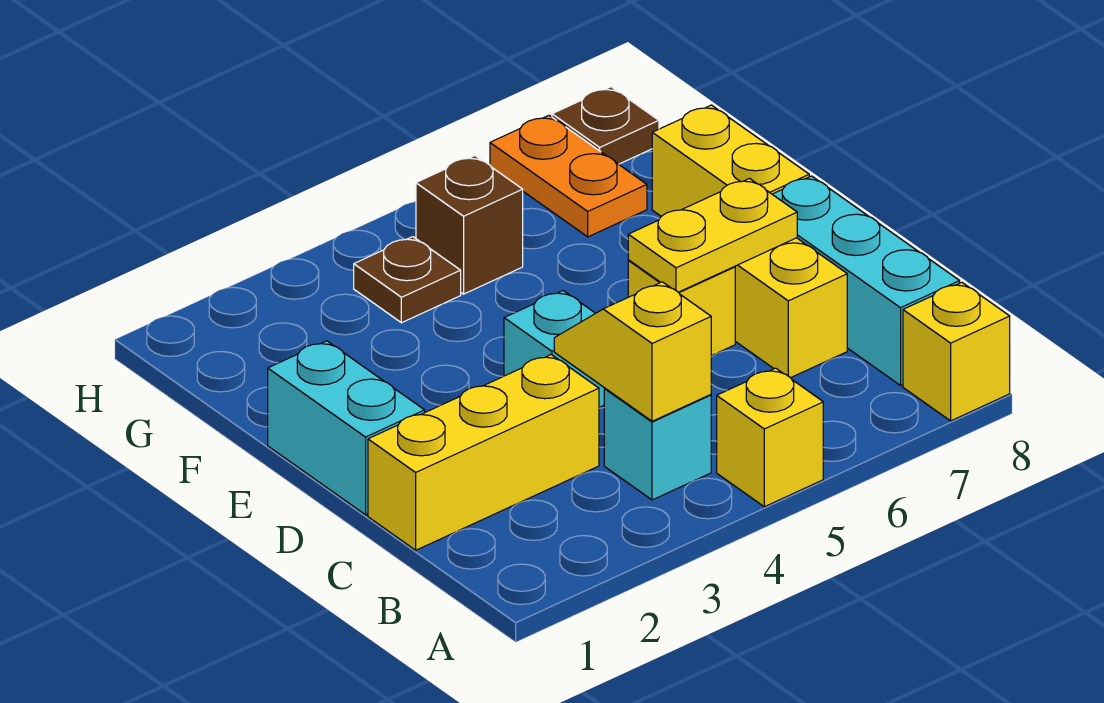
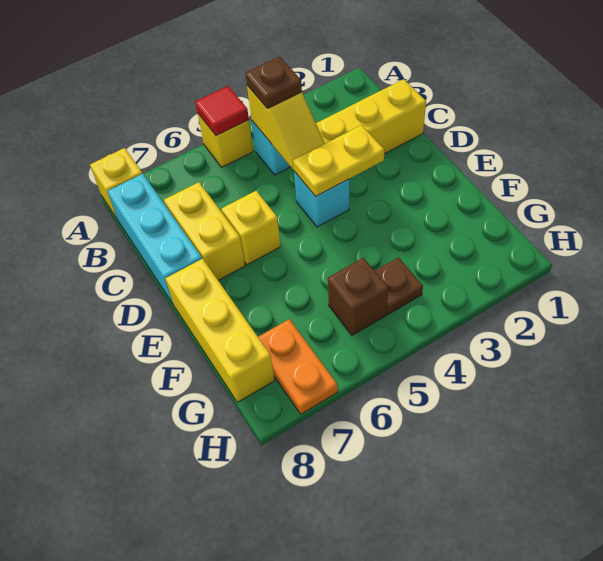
none -> red 1x1 tile [195,86,249,136]
cyan 1x2 brick [268,341,425,515] -> none
yellow 1x2 plate [628,179,797,292] -> yellow 1x2 plate moved to [293,125,384,196]
yellow 1x2 brick [652,105,809,216] -> yellow 1x3 brick [165,259,275,402]
brown 1x1 plate [552,87,659,164] -> brown 1x1 plate moved to [245,57,302,109]

